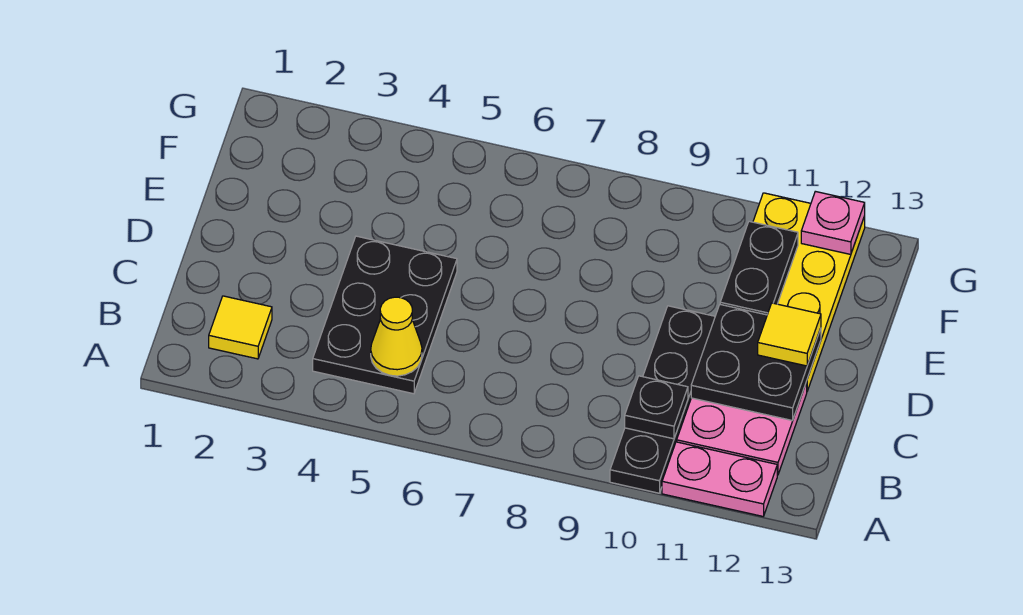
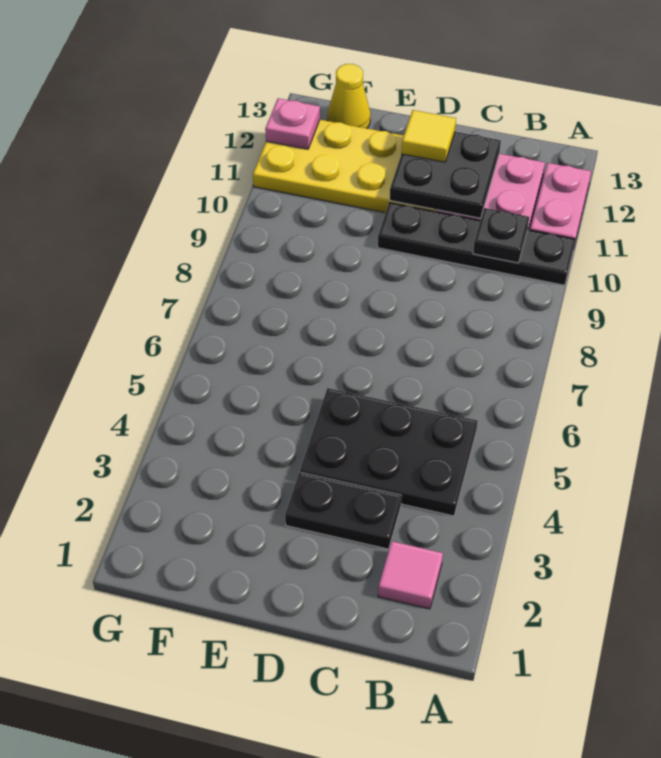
yellow 1x1 tile [209,296,272,359] -> pink 1x1 tile [378,541,443,609]
yellow 1x1 cone [371,297,422,376] -> yellow 1x1 cone moved to [328,64,370,128]
black 1x2 plate [720,221,798,315] -> black 1x2 plate moved to [285,472,402,549]

